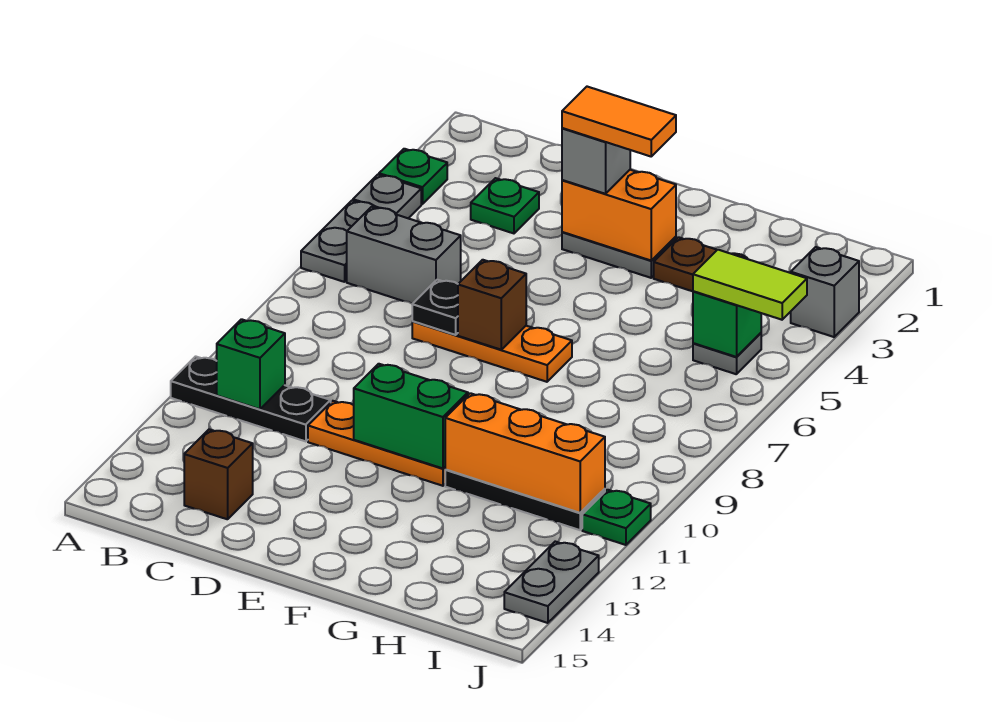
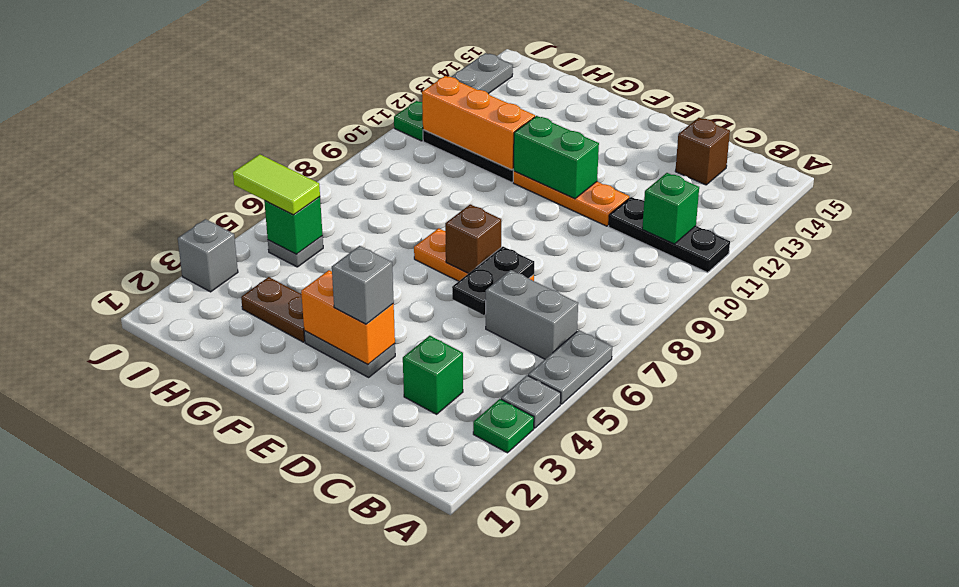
green 1x1 plate [471,178,539,233] -> green 1x1 brick [403,336,463,414]
black 1x1 plate [412,280,458,335] -> black 1x2 plate [452,247,534,315]
orange 1x2 tile [562,87,676,156] -> none

